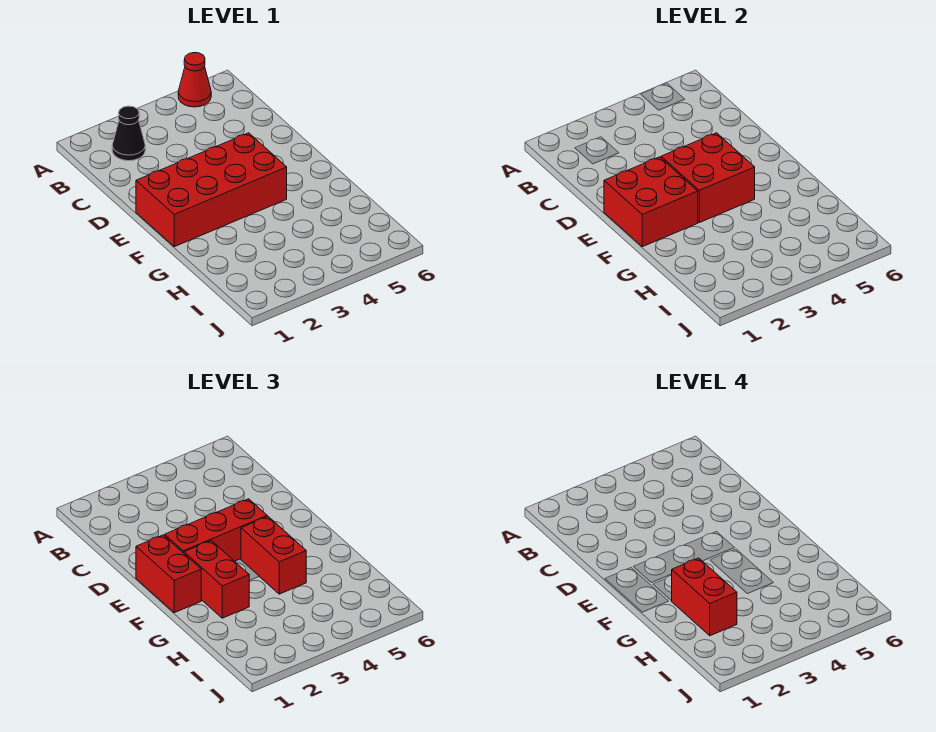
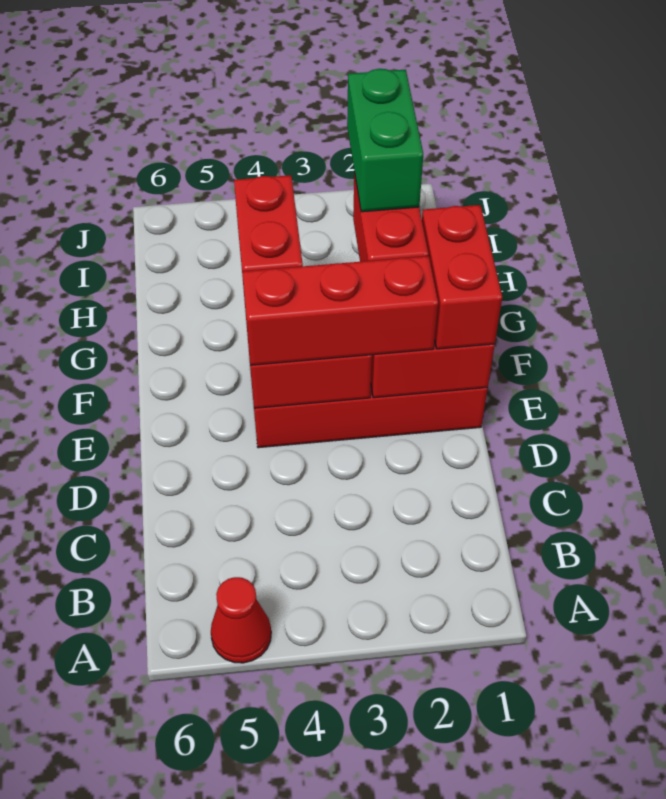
black 1x1 cone [112,106,145,161] -> none
red 1x2 brick [672,558,737,636] -> green 1x2 brick [347,69,423,212]

